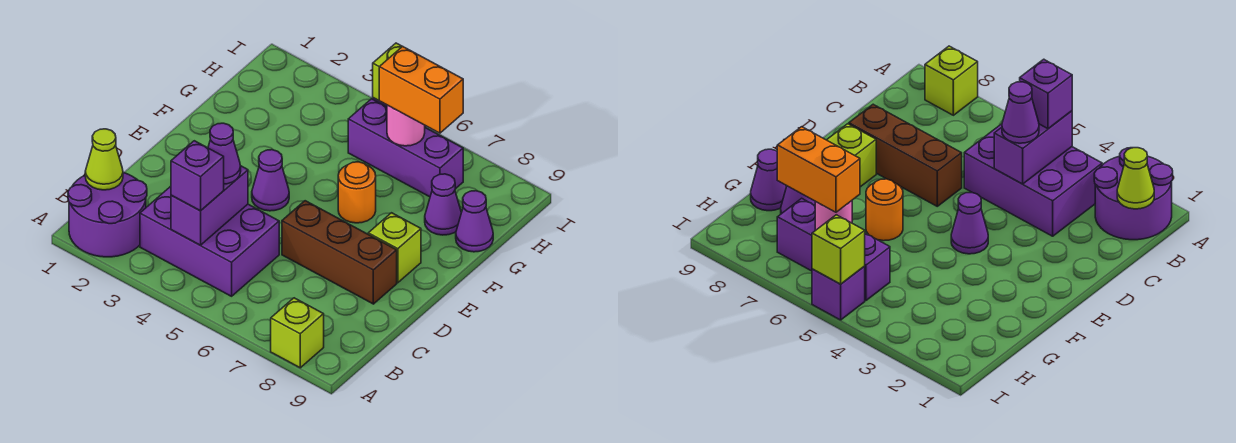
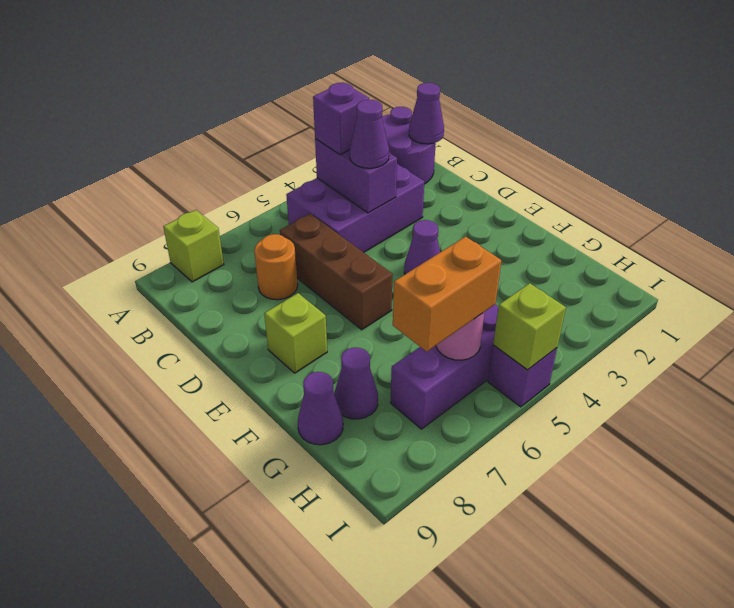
lime 1x1 cone [85,129,123,190] -> purple 1x1 cone [409,83,444,144]
brown 1x3 brick [282,201,397,304] -> brown 1x3 brick turned to [280,214,393,330]
orange 1x1 round brick [338,162,376,223] -> orange 1x1 round brick moved to [254,234,298,300]

